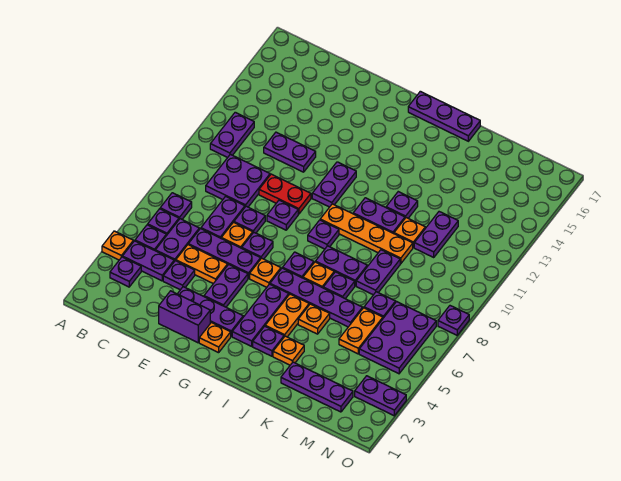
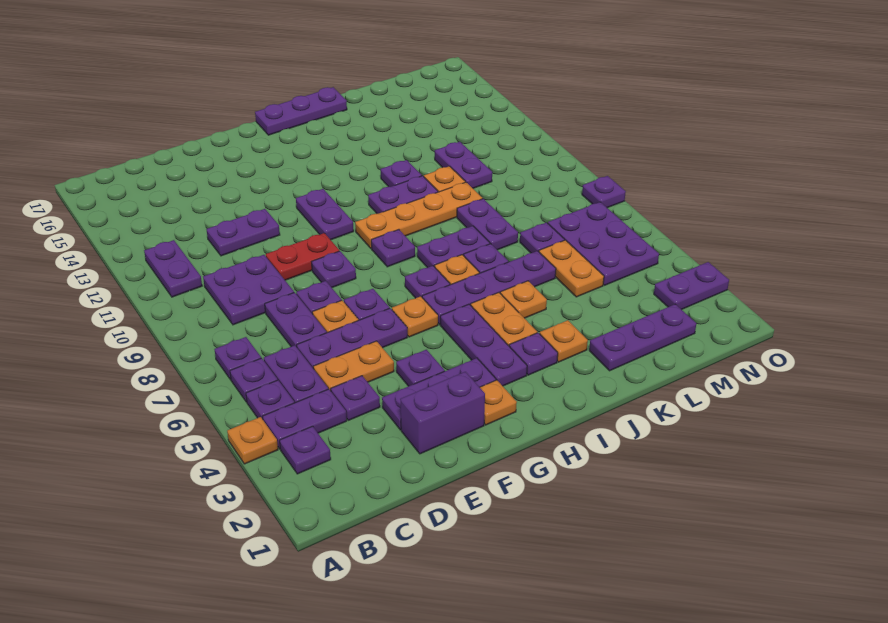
purple 1x2 plate [204,264,248,307] -> purple 1x1 plate [396,350,445,386]

